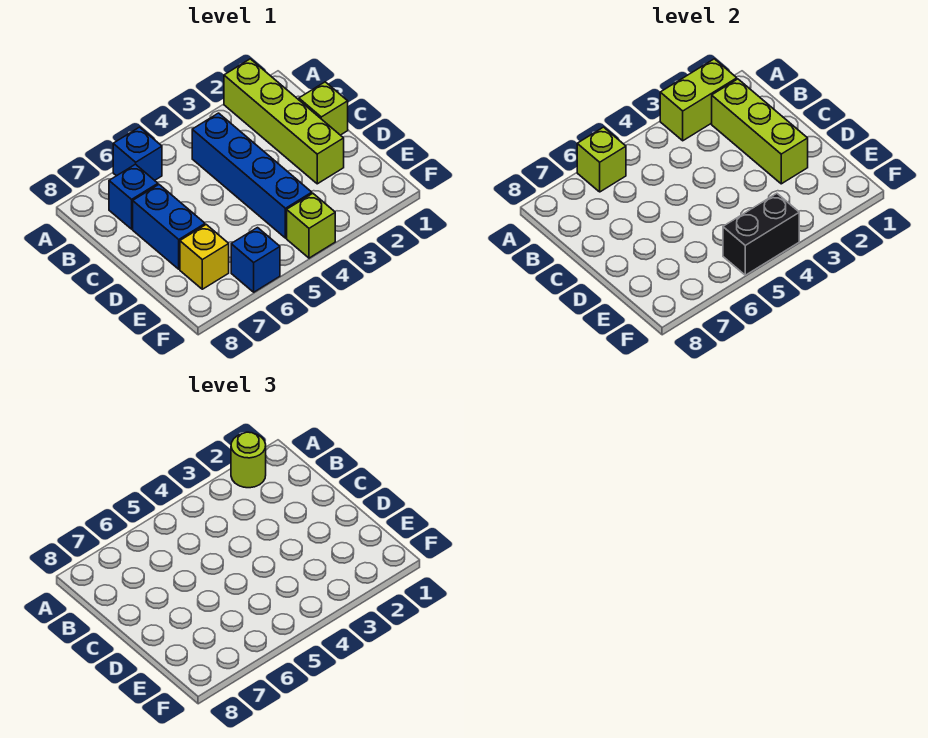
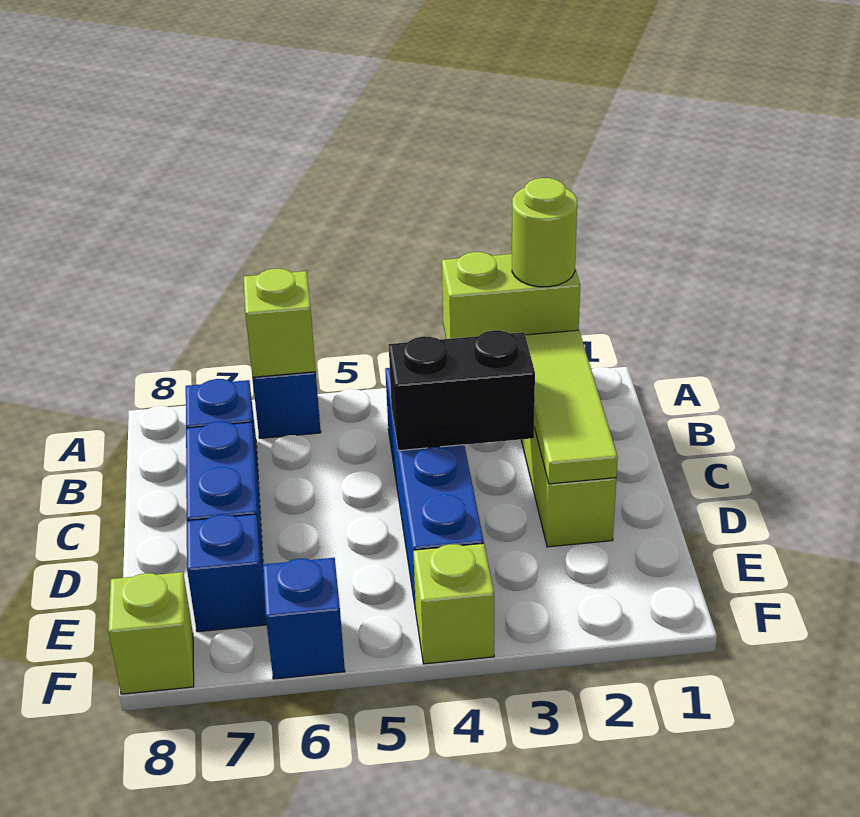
lime 1x3 brick [712,79,808,184] -> lime 1x3 tile [525,330,618,484]
lime 1x1 brick [299,82,348,135] -> lime 1x1 brick moved to [108,572,194,694]
yellow 1x1 brick [180,225,229,289] -> blue 1x1 brick [187,514,266,632]
black 1x2 brick [723,193,799,275] -> black 1x2 brick moved to [389,330,535,451]

